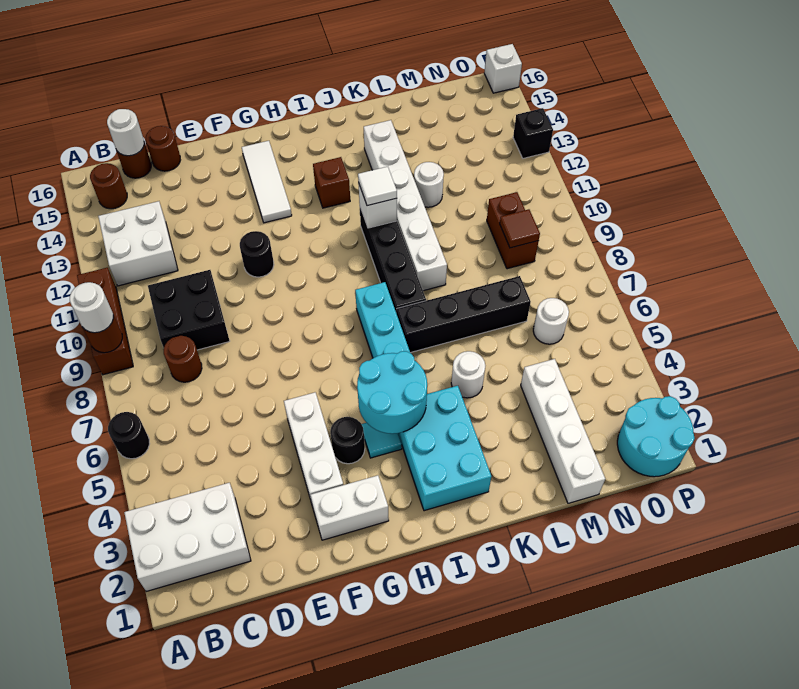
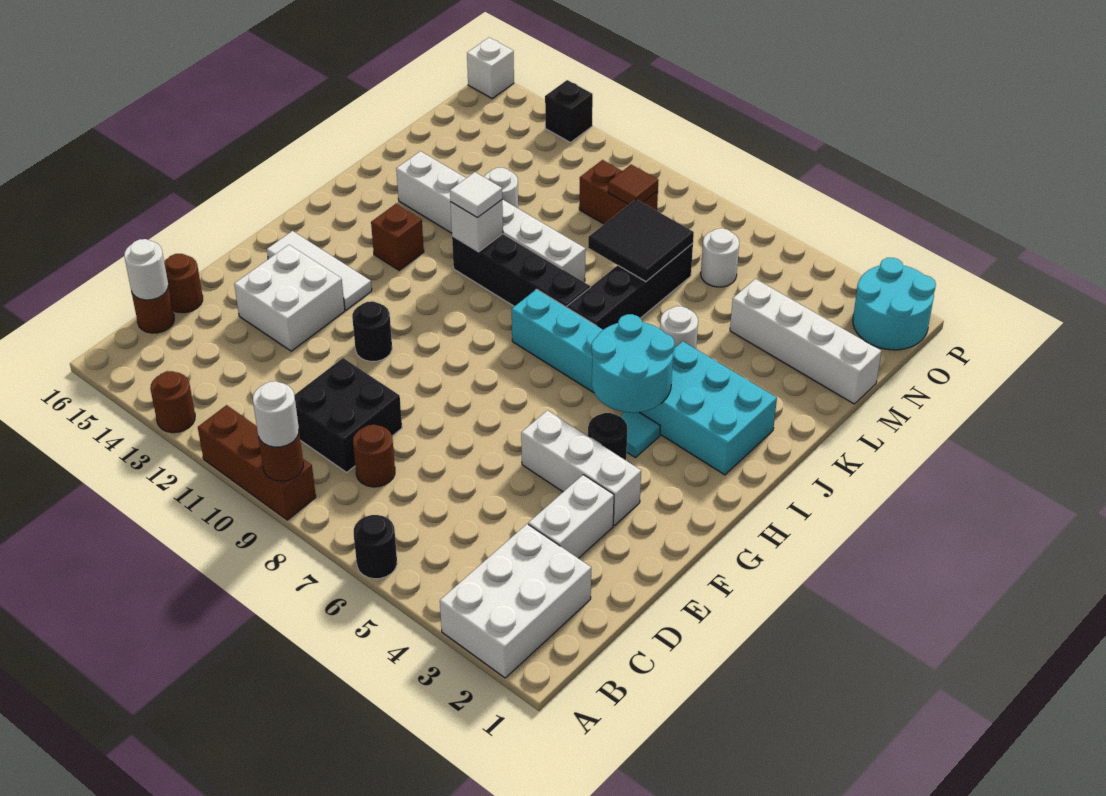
white 2x2 brick [98,201,178,286] -> white 2x2 brick moved to [234,245,345,351]
brown 1x1 round brick [90,163,127,209] -> brown 1x1 round brick moved to [150,371,195,433]
white 1x2 brick [311,475,389,540] -> white 1x2 brick moved to [528,475,614,558]
none -> black 2x2 tile [588,199,694,282]

